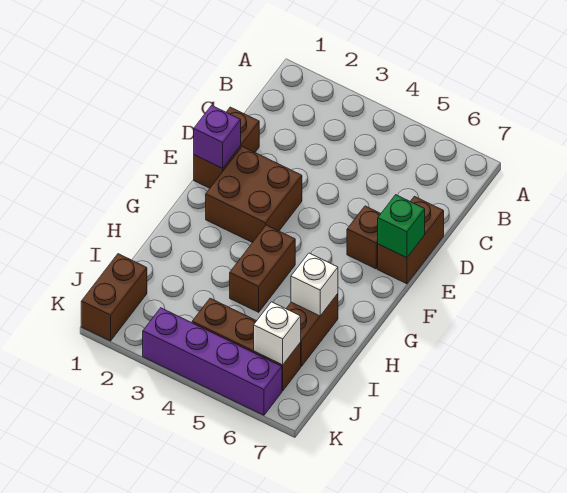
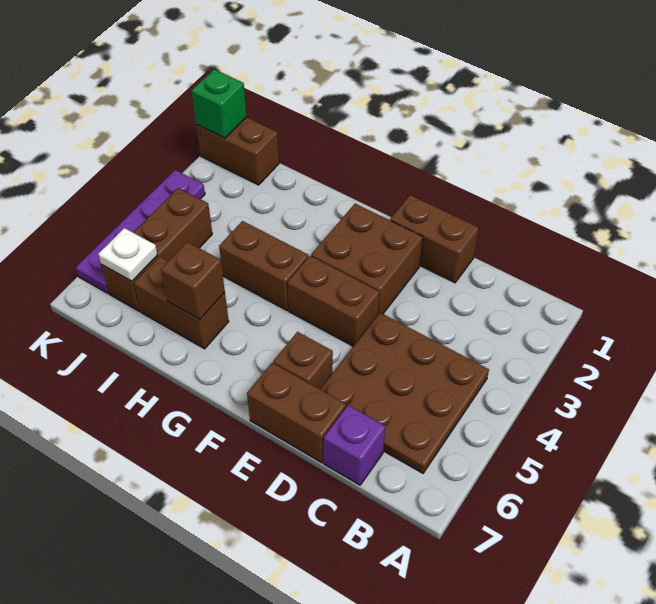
none -> brown 3x3 plate [320,313,489,473]
purple 1x1 brick [194,105,241,168] -> purple 1x1 brick moved to [324,405,385,485]
none -> brown 1x2 brick [287,256,379,346]
green 1x1 brick [378,195,425,258] -> green 1x1 brick moved to [192,69,247,138]
white 1x1 brick [291,253,338,316] -> brown 1x1 brick [161,242,225,319]
white 1x1 brick [254,302,301,365] -> white 1x1 plate [98,228,157,281]
purple 1x4 brick [143,308,282,415] -> purple 1x4 plate [76,170,205,293]

